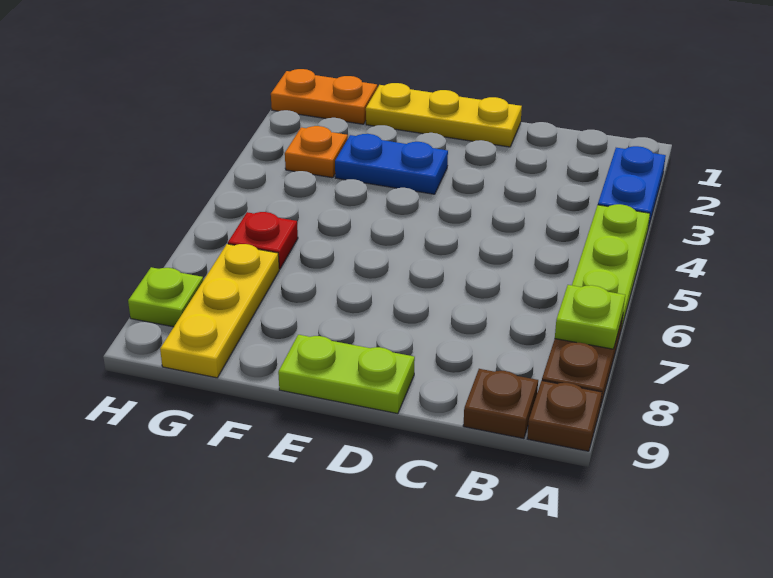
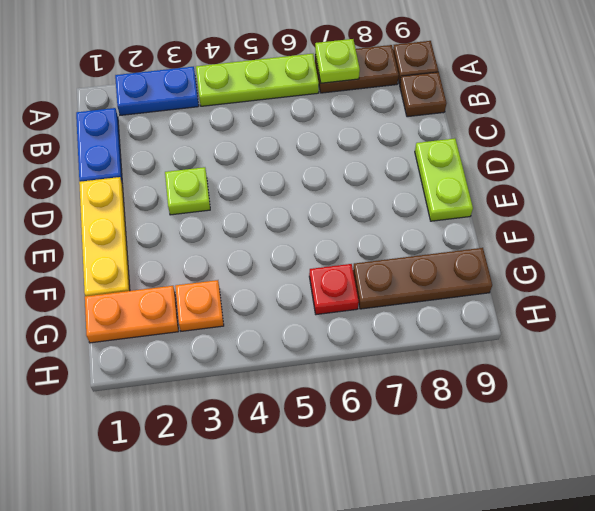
blue 1x2 plate [335,134,448,194] -> blue 1x2 plate moved to [76,108,122,182]
orange 1x2 plate [271,69,377,124] -> orange 1x2 plate turned to [85,286,178,343]
yellow 1x3 plate [160,244,279,378] -> brown 1x3 plate [353,248,492,309]
lime 1x1 plate [128,267,203,327] -> lime 1x1 plate moved to [165,167,210,215]

